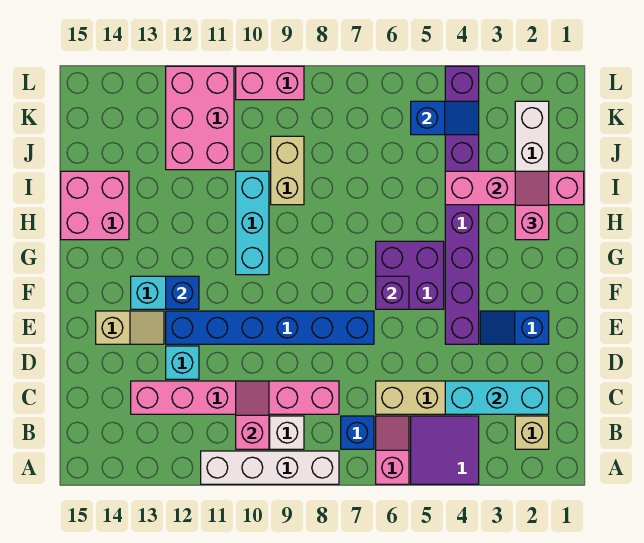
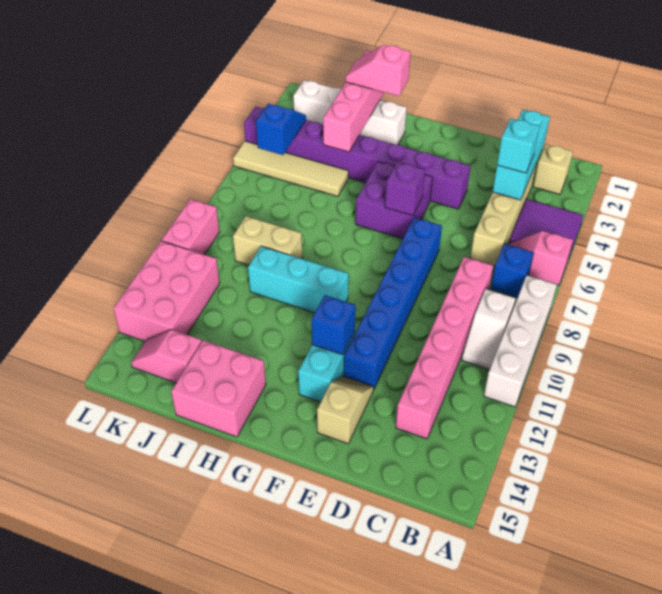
pink 1x2 slope [236,381,269,449] -> pink 1x2 slope moved to [131,330,202,383]
cyan 1x1 brick [166,346,199,379] -> cyan 1x1 brick moved to [497,118,540,173]
blue 1x2 slope [480,311,549,344] -> none
none -> tan 1x4 tile [233,141,348,196]
pink 2x3 brick [166,66,234,170] -> pink 2x3 brick turned to [114,241,220,341]

